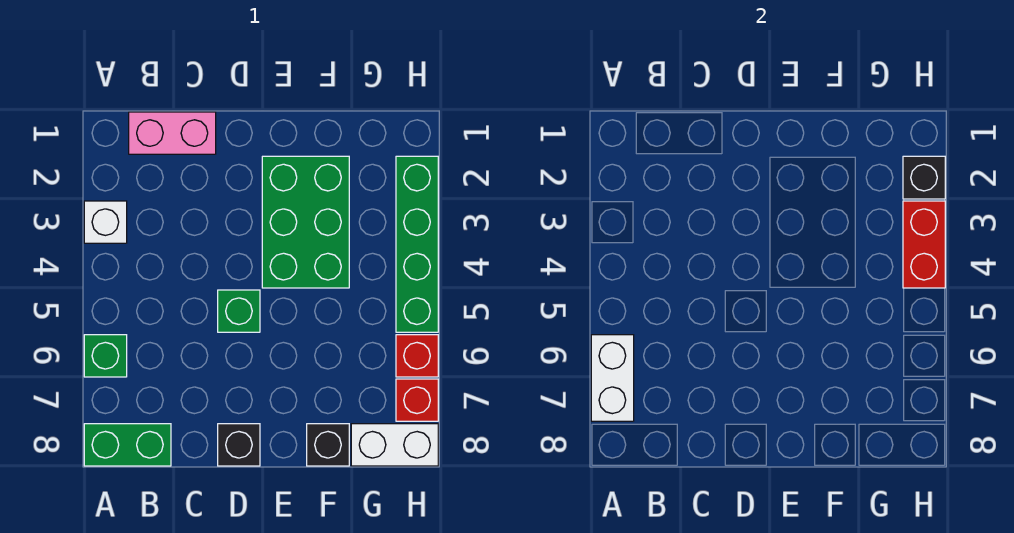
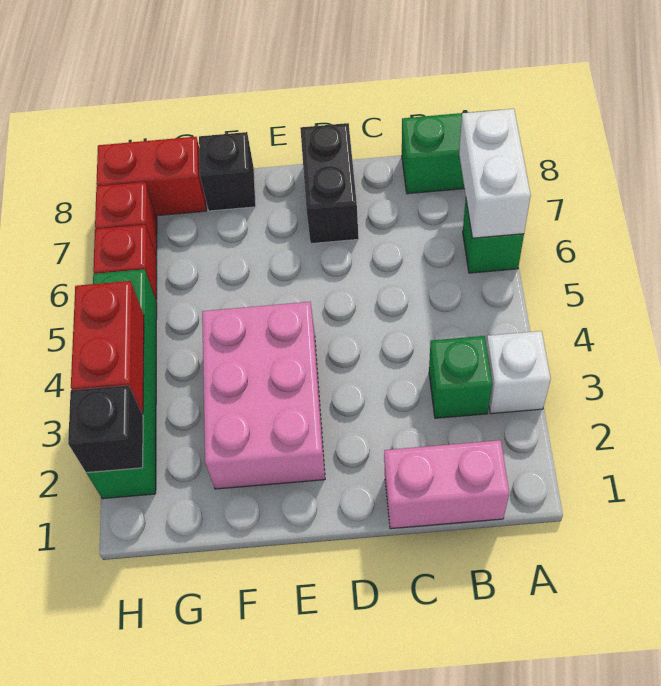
green 1x1 brick [218,290,260,332] -> green 1x1 brick moved to [429,336,492,418]
black 1x1 brick [218,424,260,466] -> black 1x2 brick [300,123,359,244]
green 2x3 brick [262,156,349,288] -> pink 2x3 brick [202,302,325,489]
white 1x2 brick [351,424,438,466] -> red 1x2 brick [96,137,206,216]

